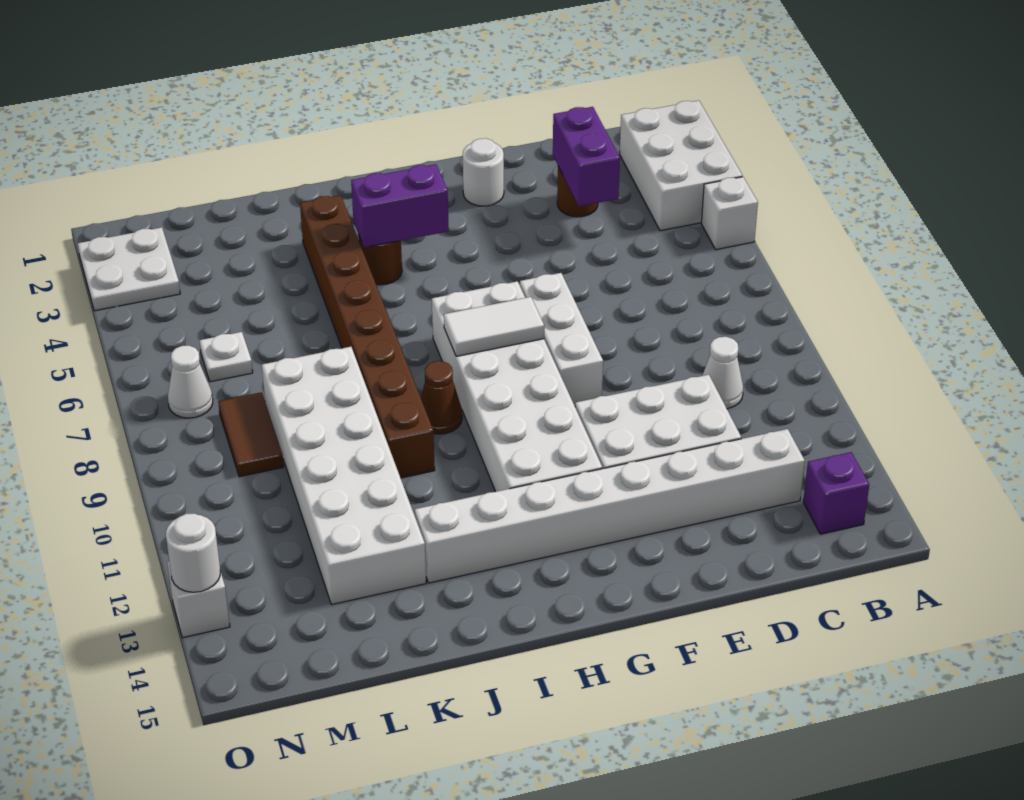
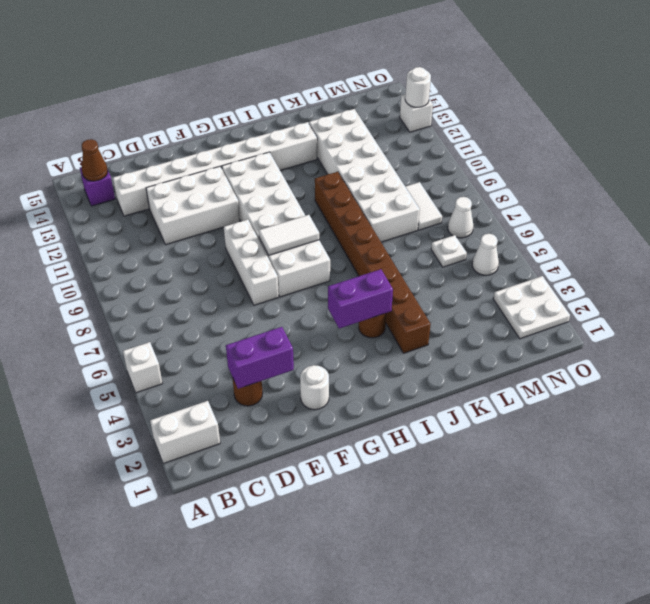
white 2x3 brick [620,100,743,231] -> white 1x2 brick [150,401,220,464]
white 1x1 cone [702,337,743,409] -> white 1x1 cone moved to [472,234,499,275]
purple 1x2 brick [553,107,620,206] -> purple 1x2 brick turned to [226,327,294,389]
brown 1x1 cone [421,361,462,434] -> brown 1x1 cone moved to [82,139,108,181]
brown 1x2 tile [218,392,284,477] -> white 1x2 tile [405,182,442,230]

